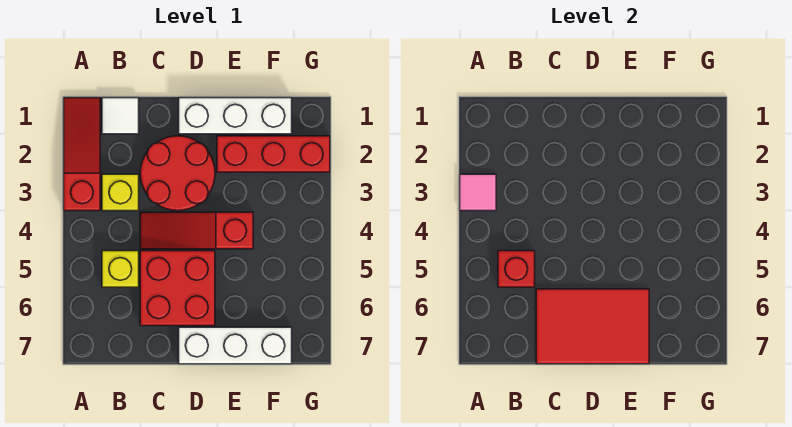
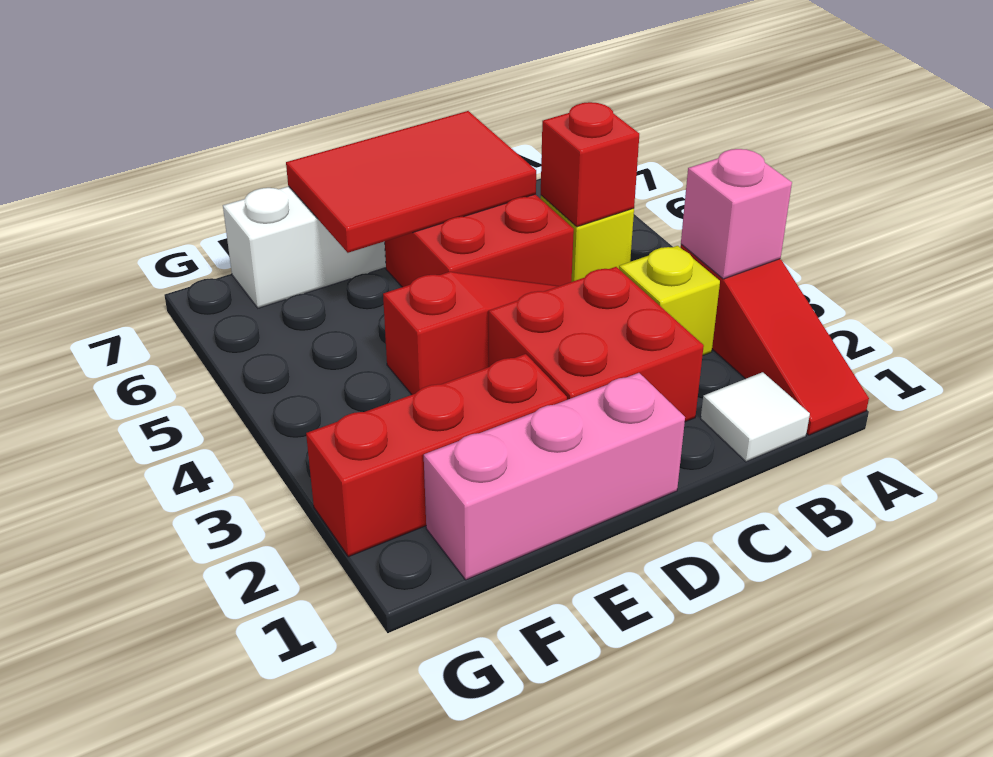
pink 1x1 tile [460,174,496,211] -> pink 1x1 brick [681,149,792,279]
red 2x2 round brick [140,136,215,211] -> red 2x2 brick [489,267,704,422]
white 1x3 brick [179,98,292,134] -> pink 1x3 brick [424,373,685,580]

